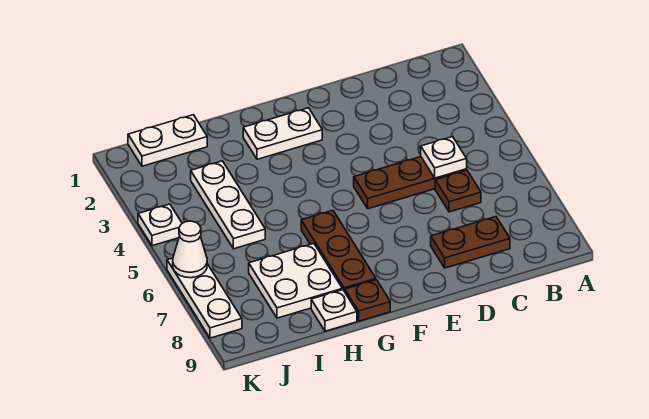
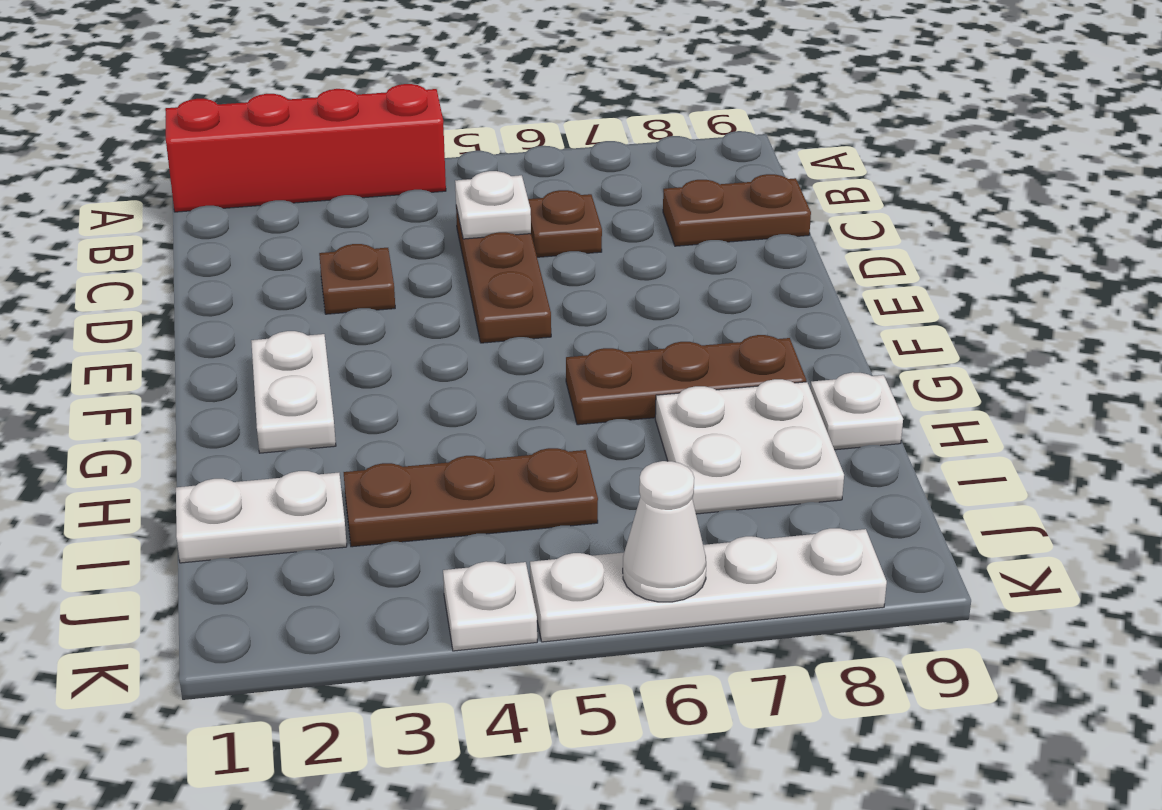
none -> red 1x4 brick [165,84,446,212]
brown 1x2 plate [431,217,510,268] -> brown 1x2 plate turned to [663,174,811,246]
brown 1x1 plate [345,280,390,321] -> brown 1x1 plate moved to [319,244,395,314]
white 1x2 plate [128,115,207,166] -> white 1x2 plate turned to [176,471,347,563]
white 1x3 plate [191,161,265,249] -> brown 1x3 plate [344,448,598,547]
white 1x3 plate [167,258,242,338] -> white 1x4 plate [530,528,887,642]

